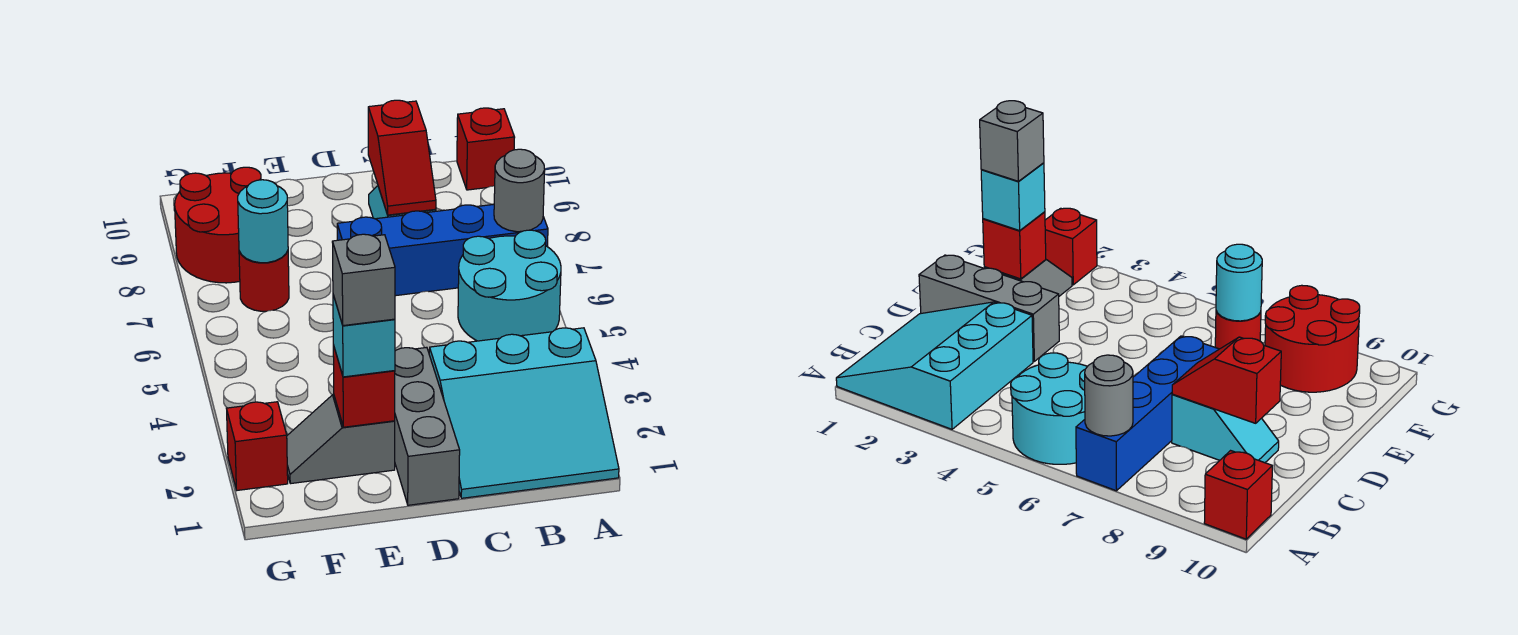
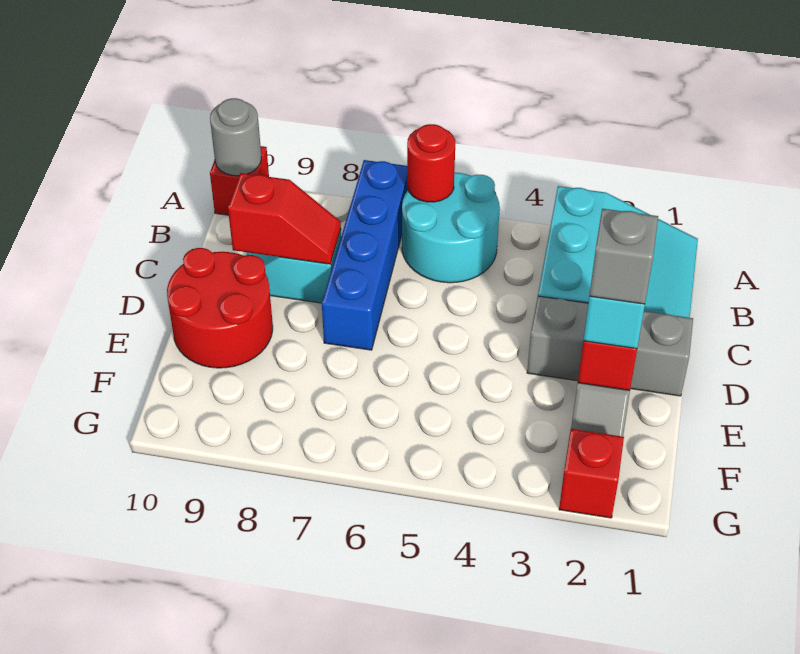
grey 1x1 round brick [494,149,545,232] -> grey 1x1 round brick moved to [210,98,262,176]
red 1x1 round brick [239,251,289,311] -> red 1x1 round brick moved to [407,124,455,202]
cyan 1x1 round brick [238,180,288,263] -> none
red 2x2 round brick [175,167,261,283] -> red 2x2 round brick moved to [167,248,273,368]

